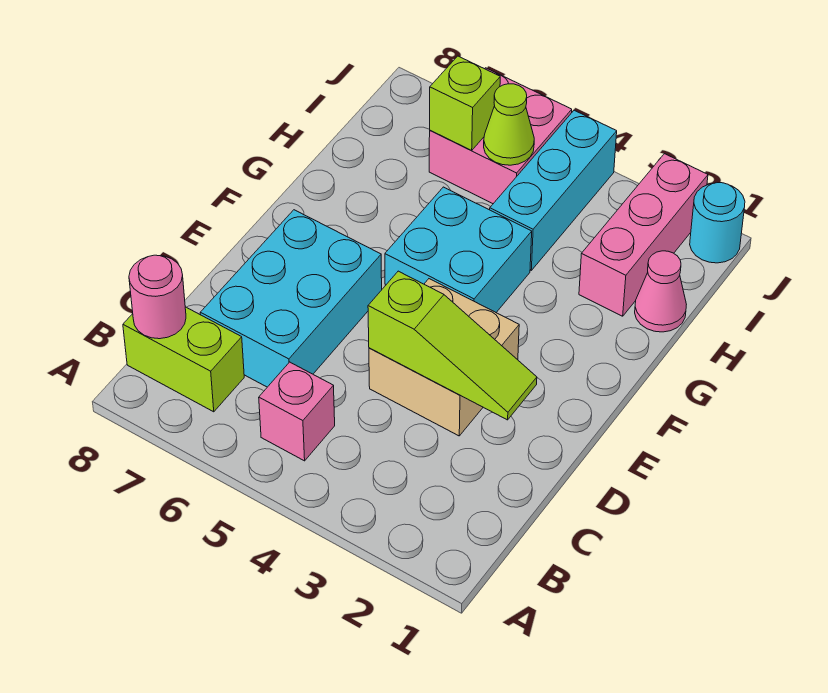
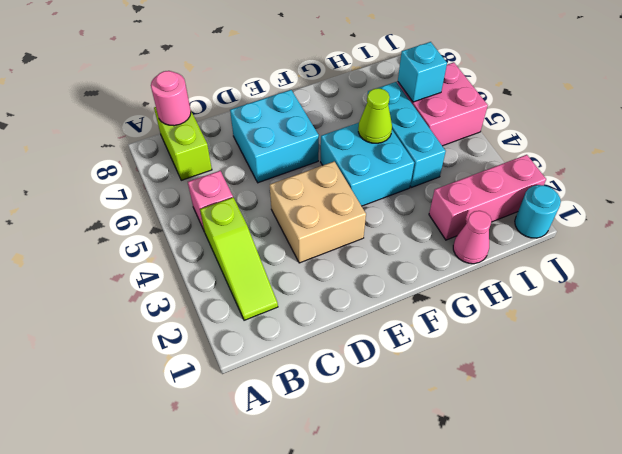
cyan 2x3 brick [200,210,382,387] -> cyan 2x2 brick [230,90,319,183]
lime 1x3 slope [368,271,537,420] -> lime 1x3 slope moved to [200,198,278,320]
cyan 1x3 brick [490,110,617,270] -> cyan 1x3 brick turned to [368,82,446,187]
lime 1x1 cone [484,84,534,165] -> lime 1x1 cone moved to [358,88,392,143]
lime 1x1 brick [430,56,500,151] -> cyan 1x1 brick [398,42,447,102]

